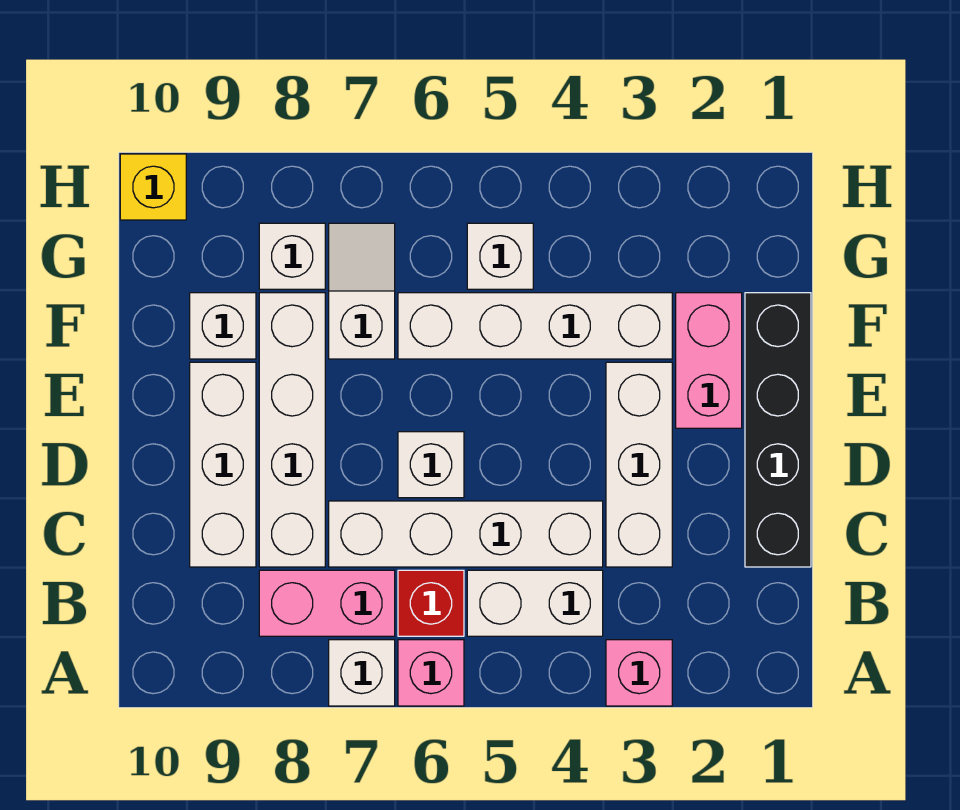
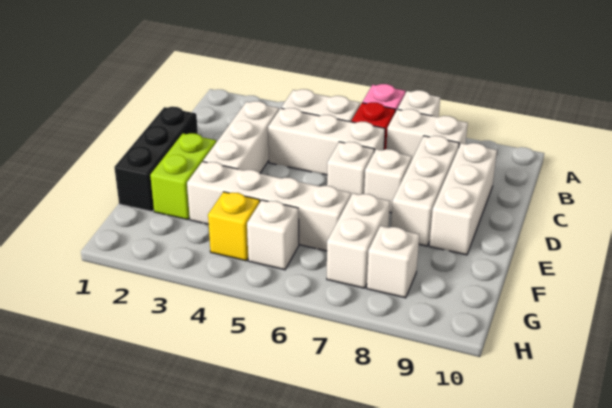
pink 1x1 brick [606,640,672,706] -> none
pink 1x2 brick [259,570,395,636] -> white 1x2 brick [386,109,468,159]
black 1x4 brick [745,293,811,567] -> black 1x3 brick [114,107,198,211]
white 1x4 brick [329,501,603,567] -> white 1x3 brick [268,108,385,175]
white 1x4 brick [259,293,325,567] -> white 1x3 brick [391,136,459,246]
pink 1x2 brick [676,293,742,428] -> lime 1x2 brick [150,133,216,220]
white 1x2 slope [329,223,395,359] -> white 1x2 brick [327,193,390,288]
white 1x1 brick [190,293,256,359] -> white 1x1 brick moved to [364,149,412,213]
yellow 1x1 brick [120,154,186,220] -> yellow 1x1 brick moved to [208,192,260,261]

